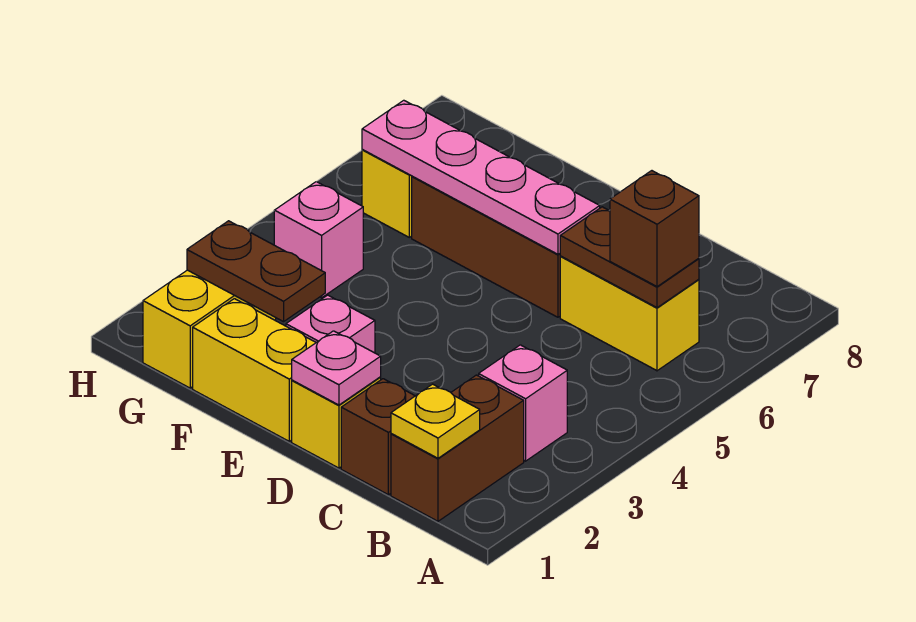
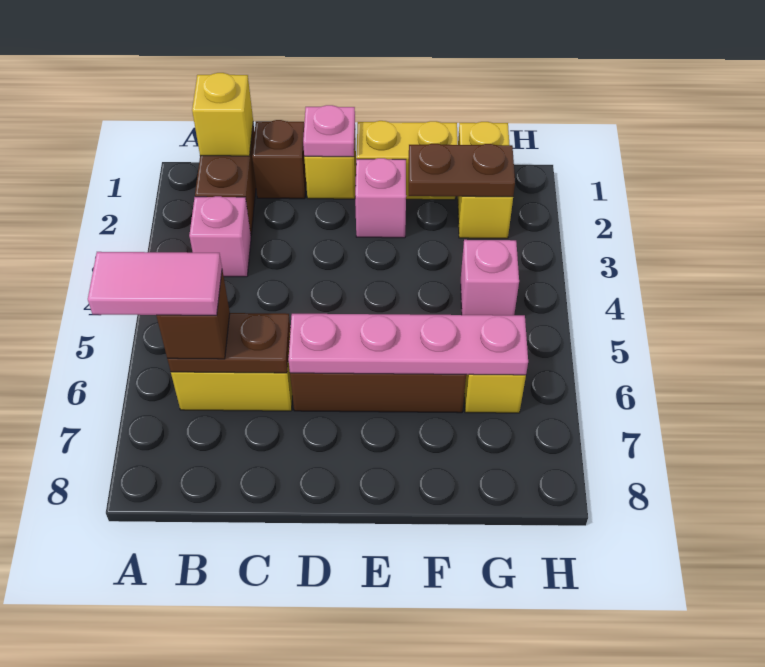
none -> pink 1x2 tile [88,252,222,315]
yellow 1x1 plate [391,384,480,458] -> yellow 1x1 brick [192,73,253,156]

